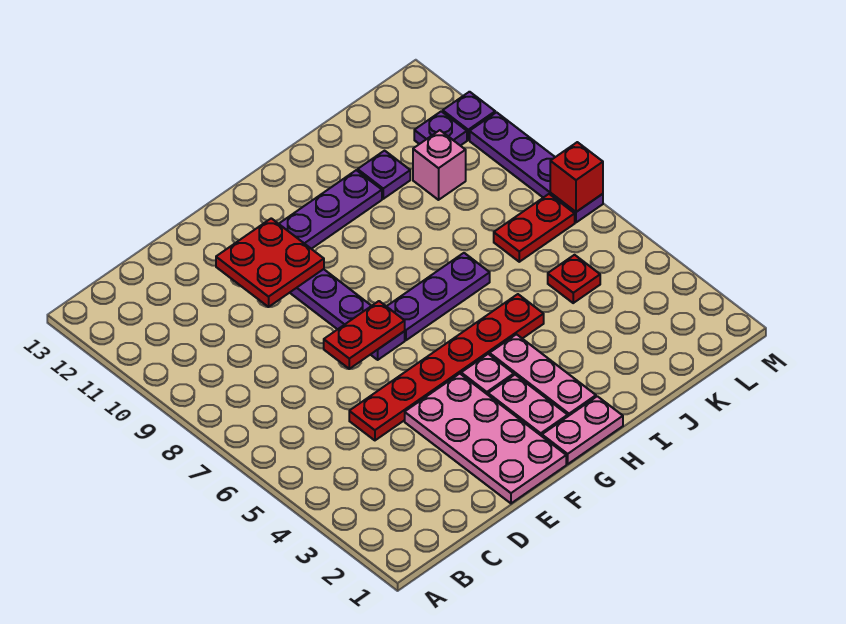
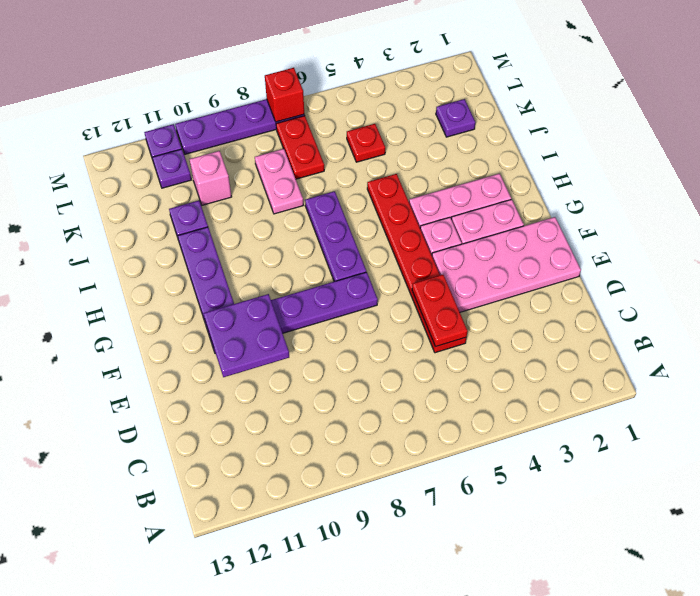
red 1x2 plate [324,301,405,369] -> red 1x2 plate moved to [412,275,468,347]
red 2x2 plate [216,218,324,307] -> purple 2x2 plate [203,294,289,377]
pink 1x2 plate [542,396,623,464] -> pink 1x2 plate moved to [255,149,303,214]
none -> purple 1x1 plate [436,99,475,137]

